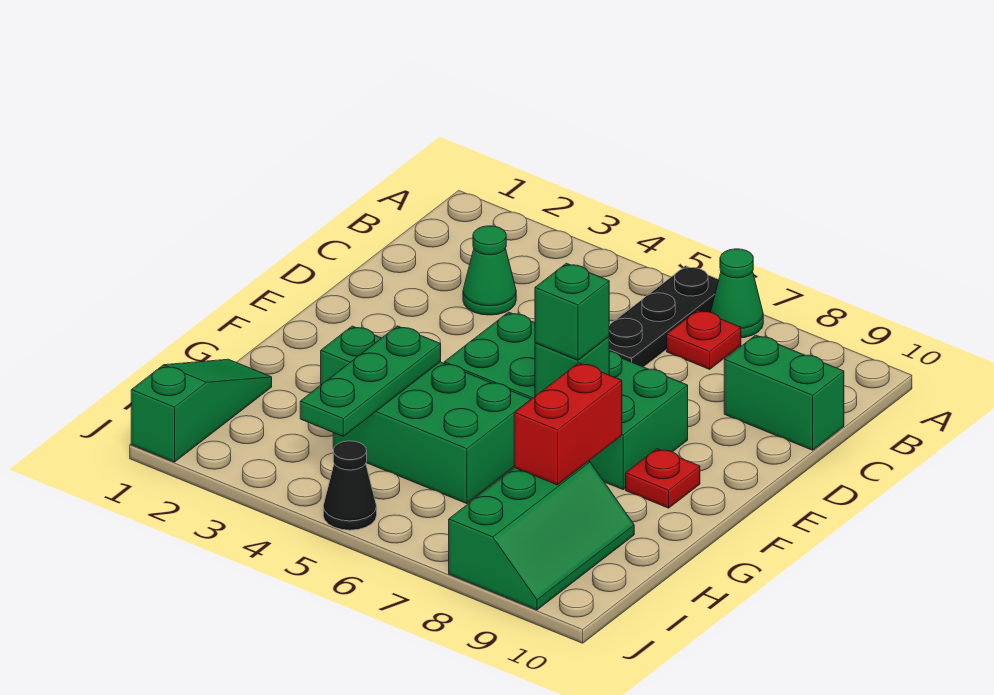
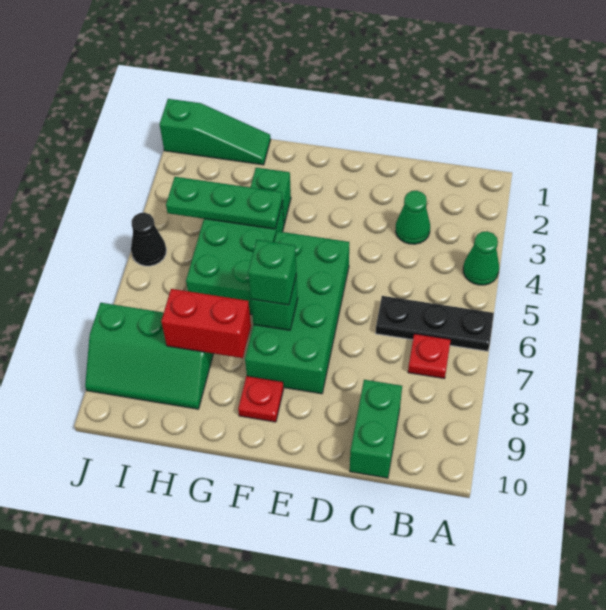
green 1x1 cone [711,249,763,338] -> green 1x1 cone moved to [463,231,499,285]

